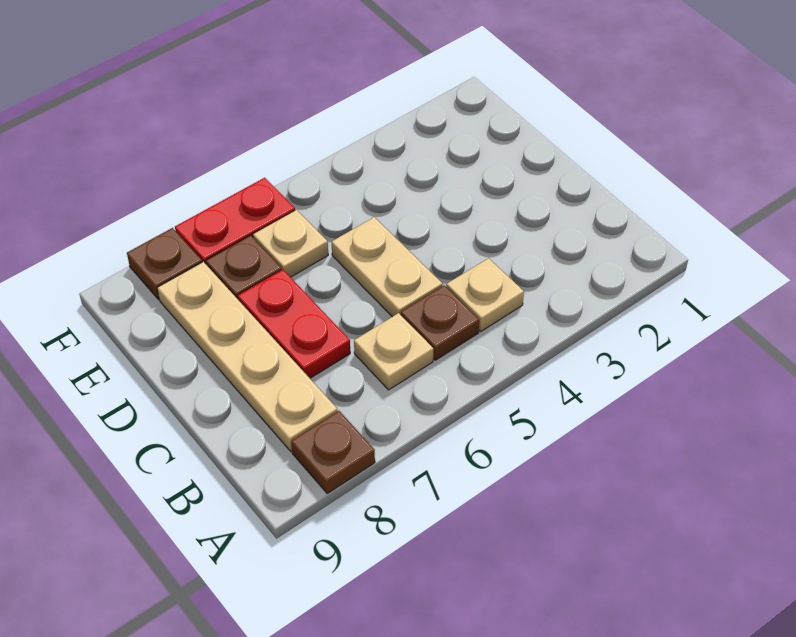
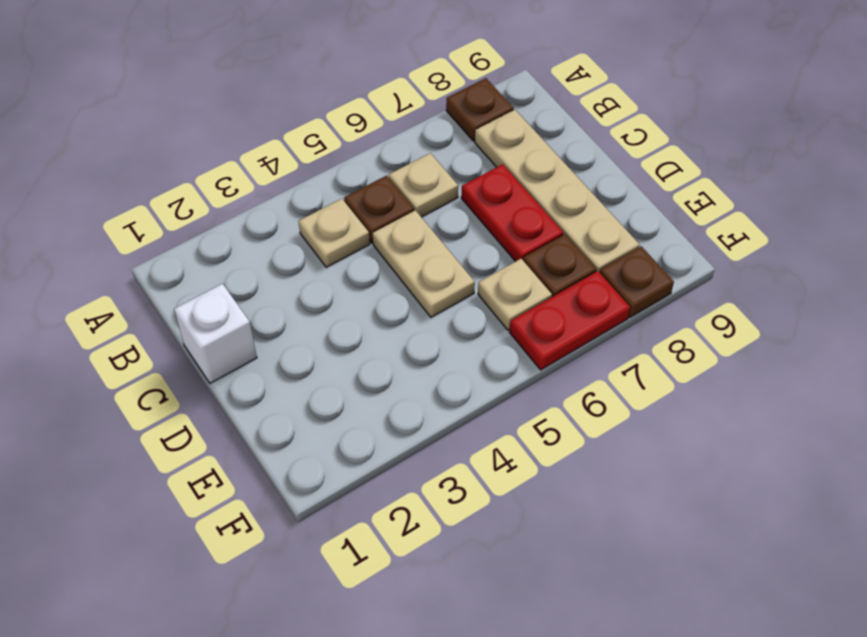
none -> white 1x1 brick [174,284,257,383]

